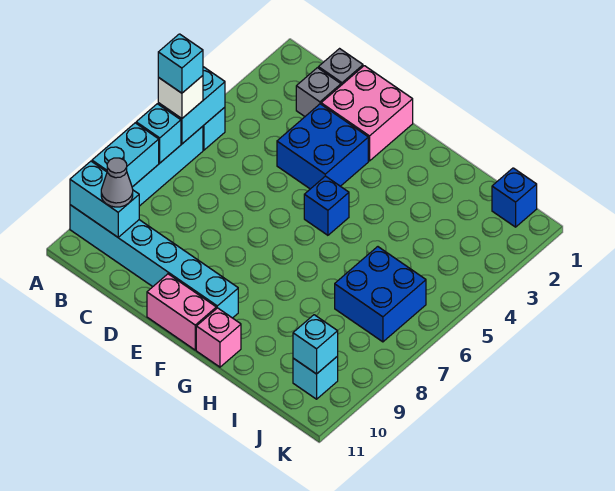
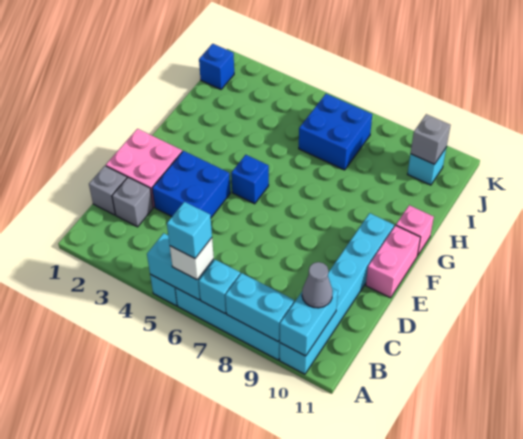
cyan 1x1 brick [293,315,338,374] -> grey 1x1 brick [411,114,451,164]

